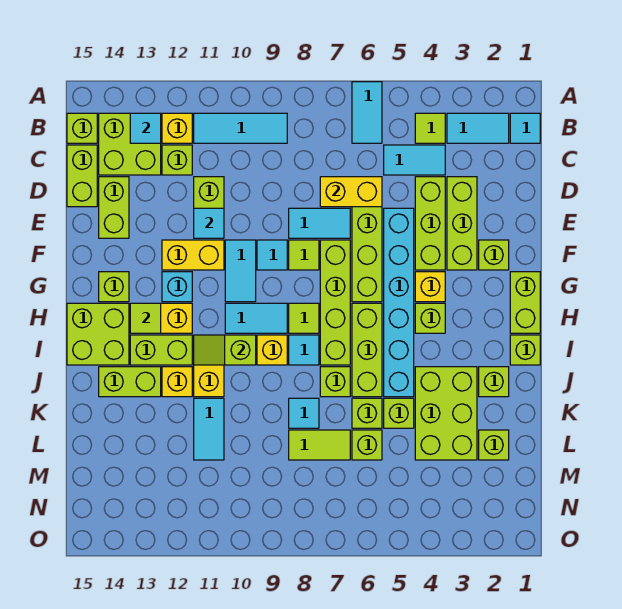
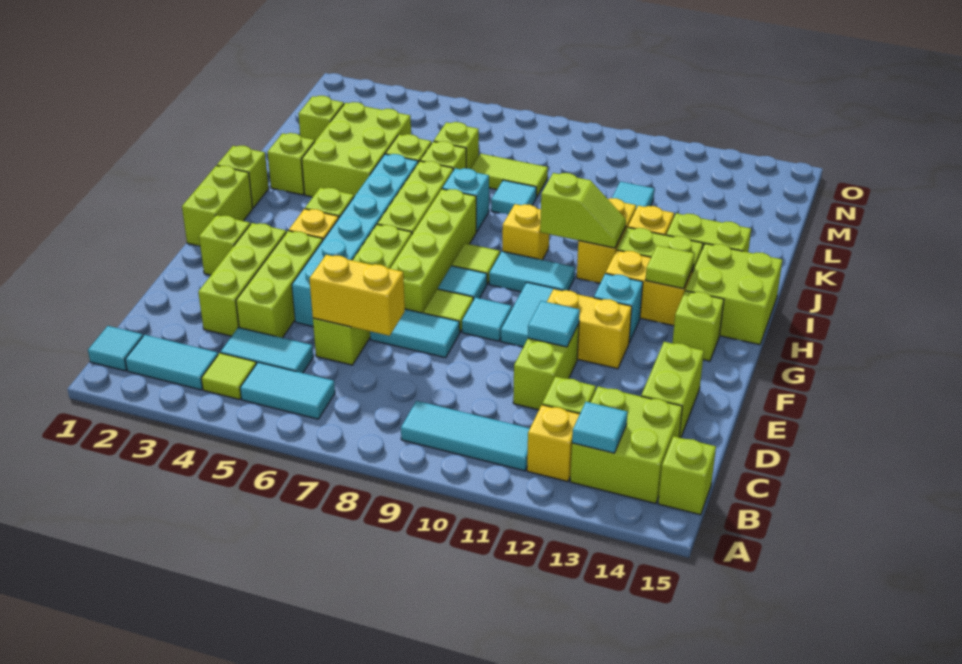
cyan 1x2 tile [352,82,382,143] -> cyan 1x2 tile turned to [240,362,335,419]
lime 1x2 brick [67,145,97,207] -> none
cyan 1x1 tile [289,335,319,365] -> cyan 1x1 tile moved to [438,266,487,300]
lime 1x1 brick [320,367,350,397] -> cyan 1x1 brick [442,168,489,232]

